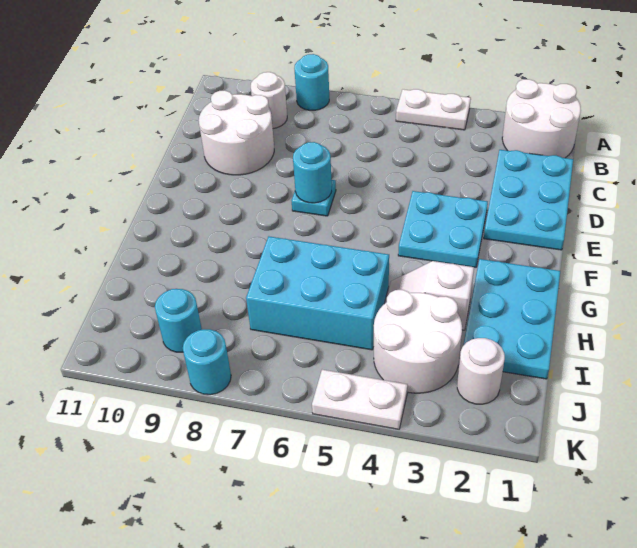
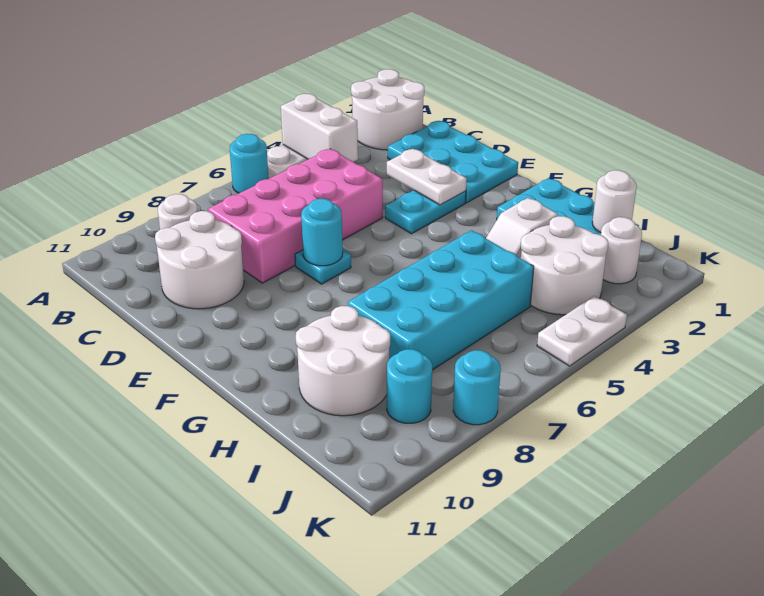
none -> white 1x2 brick [281,94,358,162]
cyan 1x1 round brick [294,54,329,110] -> cyan 1x1 round brick moved to [230,134,269,193]
none -> pink 2x4 brick [208,149,383,283]
none -> white 1x2 plate [387,149,467,205]
cyan 2x2 plate [398,191,488,267] -> cyan 1x2 plate [385,190,466,234]
cyan 2x3 brick [246,237,389,350] -> cyan 2x4 brick [348,230,534,370]
none -> white 2x2 round brick [296,306,390,416]
none -> white 1x1 round brick [592,170,637,233]

